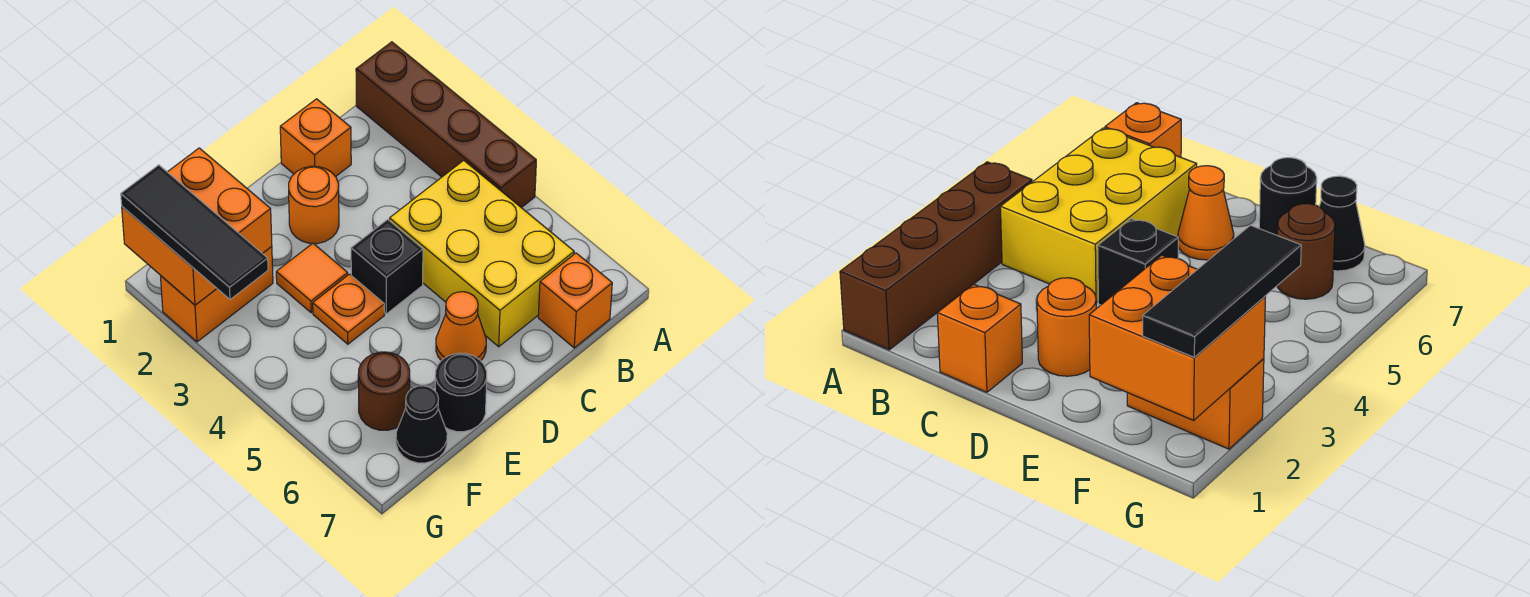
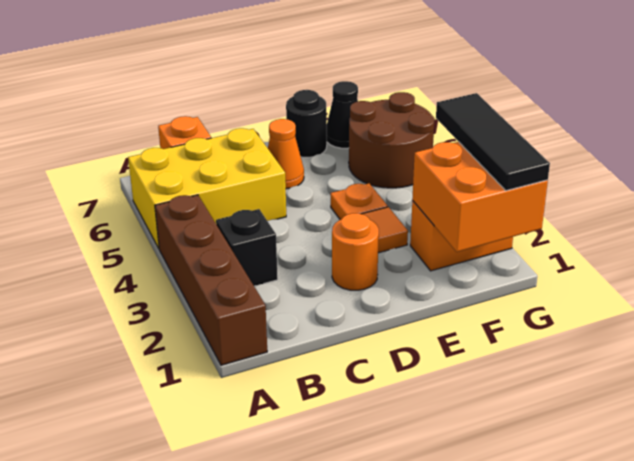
yellow 2x3 brick [390,160,574,347] -> yellow 2x3 brick turned to [128,128,286,248]
orange 1x1 brick [280,99,351,177] -> none
black 1x1 brick [351,219,423,314] -> black 1x1 brick moved to [216,209,278,286]
brown 1x1 round brick [358,352,410,430] -> brown 2x2 round brick [349,92,435,188]

